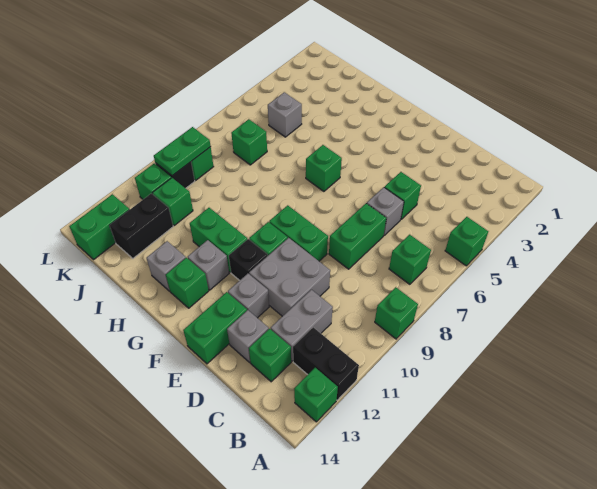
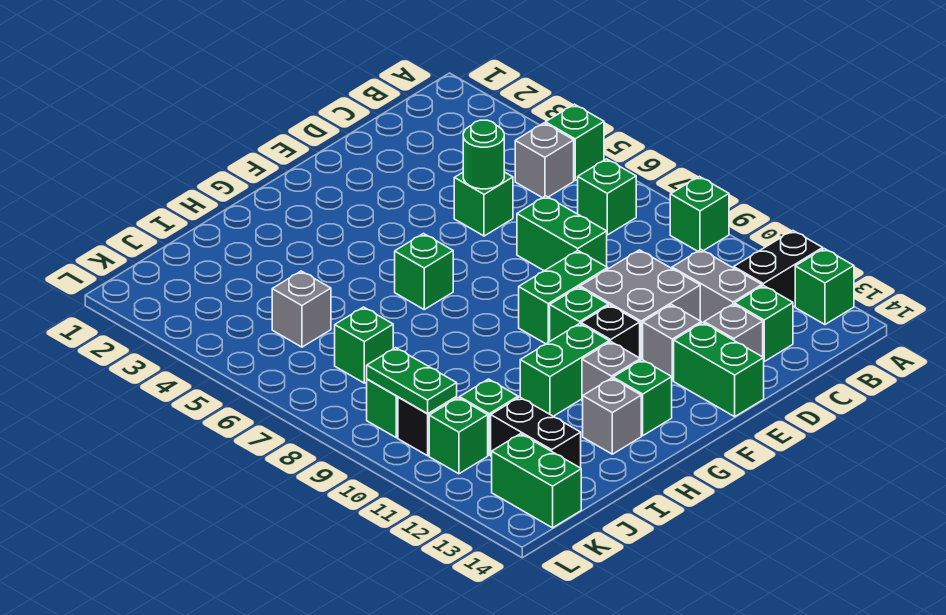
none -> green 1x1 round brick [463,120,504,189]
grey 1x1 brick [367,187,404,235] -> grey 1x1 brick moved to [515,123,574,198]

